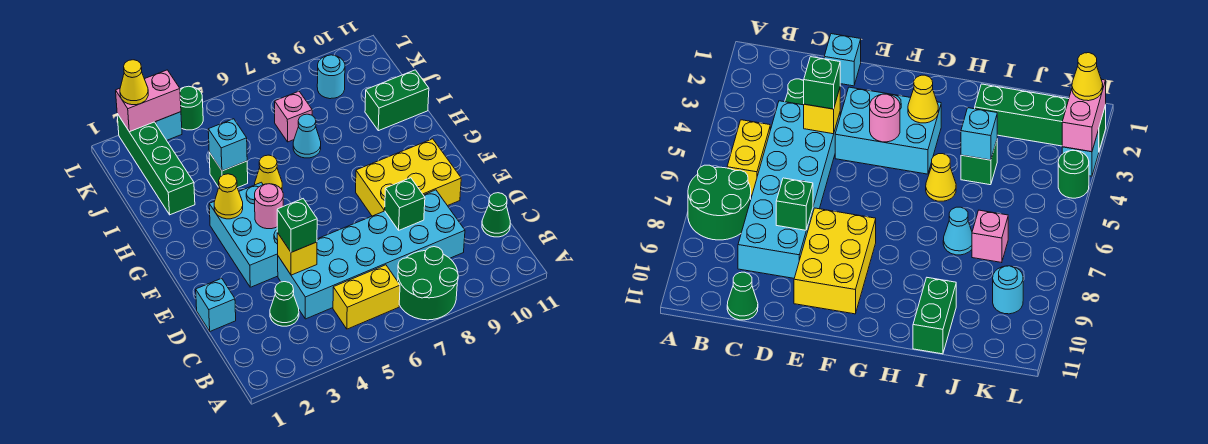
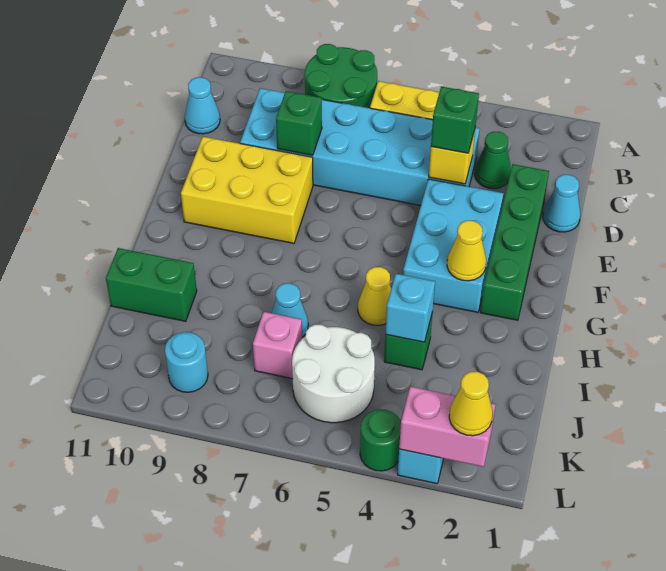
green 1x1 cone [482,193,510,237] -> cyan 1x1 cone [185,77,220,134]
cyan 1x1 brick [196,278,236,331] -> cyan 1x1 cone [543,175,580,232]
pink 1x1 round brick [255,184,283,229] -> none
green 1x4 brick [117,114,195,215] -> green 1x4 brick moved to [480,164,549,320]
none -> white 2x2 round brick [292,325,375,423]

